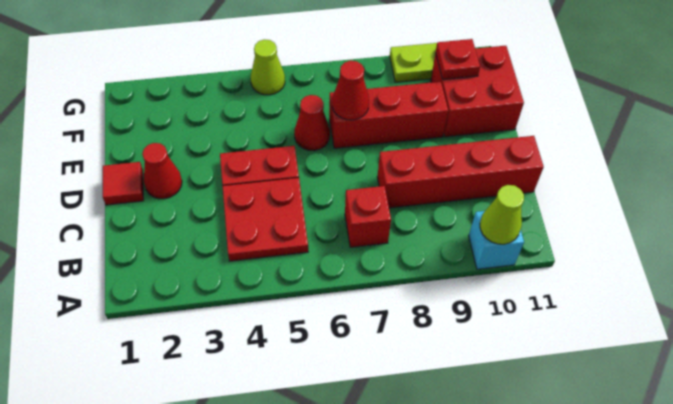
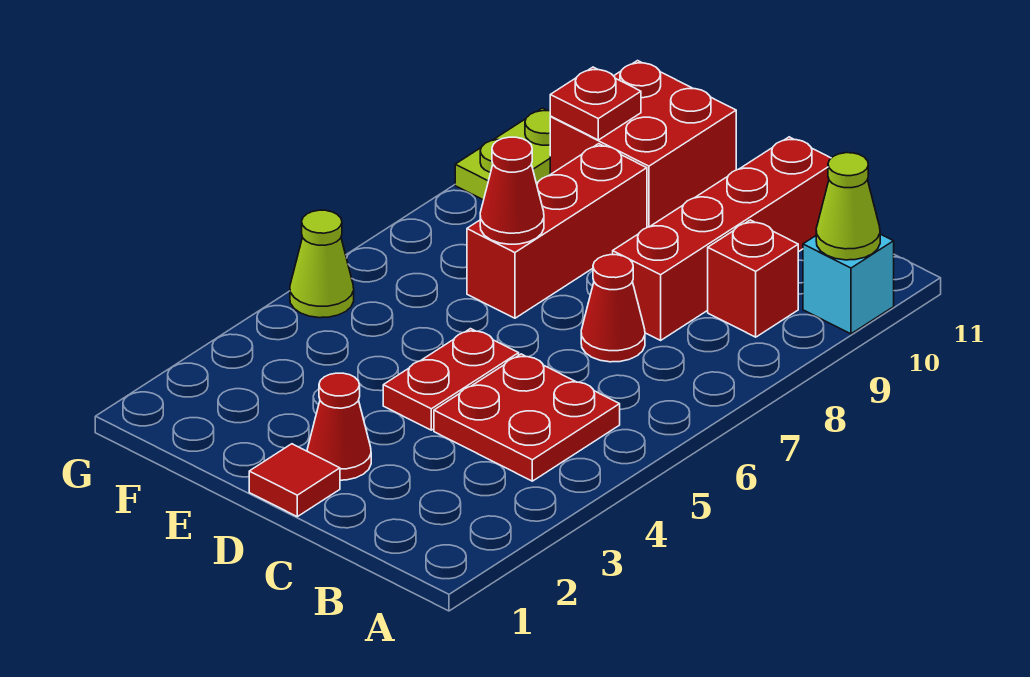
red 1x1 brick [345,186,391,247] -> red 1x1 brick moved to [708,220,798,337]
red 1x1 cone [295,95,330,151] -> red 1x1 cone moved to [581,255,645,362]

